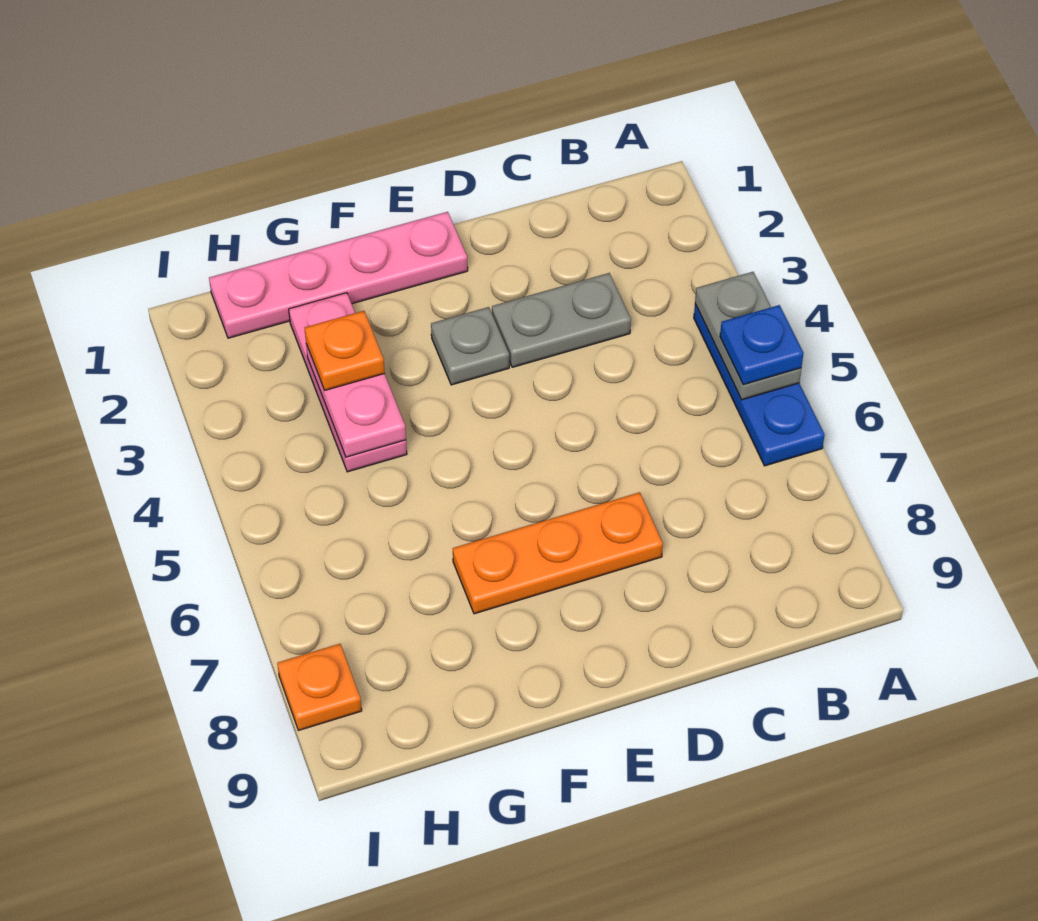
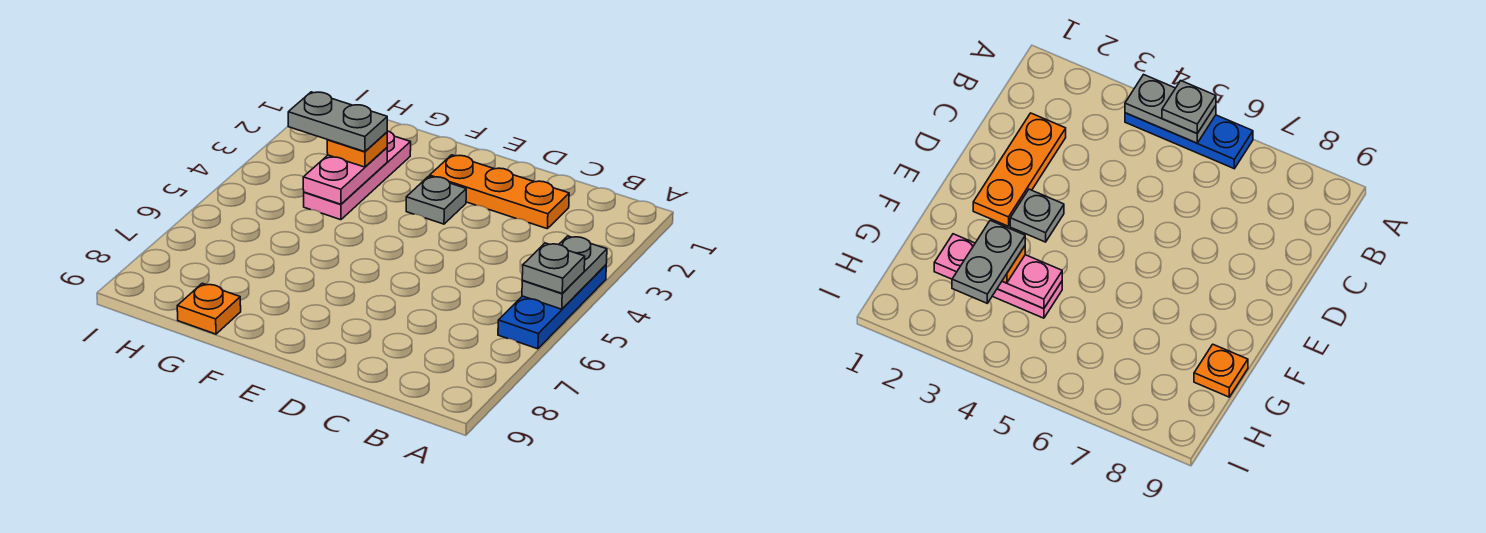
blue 1x1 plate [720,305,803,385] -> grey 1x1 plate [522,243,585,293]
grey 1x2 plate [492,273,631,367] -> grey 1x2 plate moved to [288,92,387,152]
orange 1x3 plate [453,492,663,614] -> orange 1x3 plate moved to [430,155,569,228]
pink 1x4 plate [209,212,468,338] -> none
orange 1x1 plate [277,644,362,731] -> orange 1x1 plate moved to [177,283,241,334]

